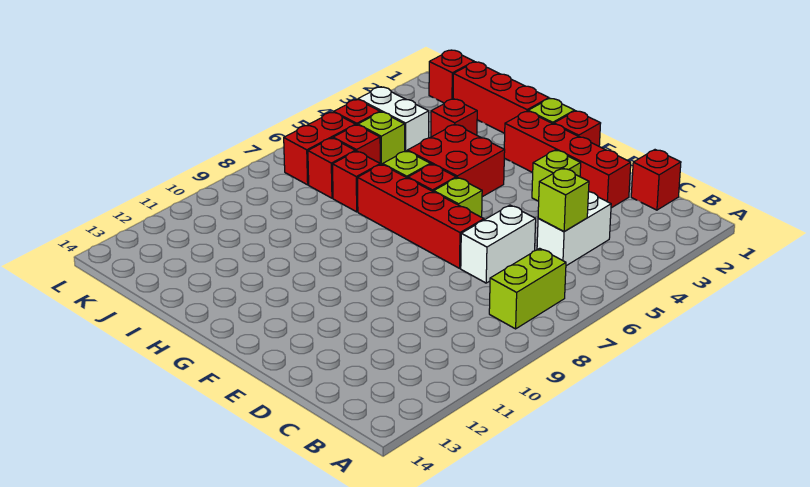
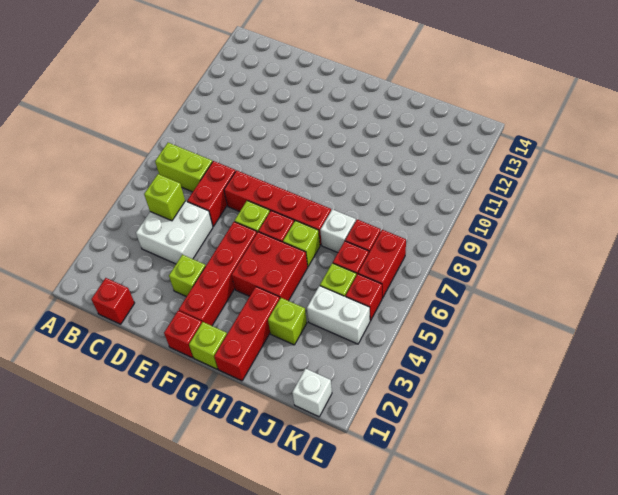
lime 1x2 brick [489,248,566,329] -> lime 1x2 brick turned to [155,143,212,192]
white 1x2 brick [537,192,611,266] -> white 2x2 brick [136,201,213,264]
red 1x4 brick [504,111,631,208] -> red 1x4 brick turned to [179,222,257,326]
white 1x2 brick [461,205,536,283] -> red 1x2 brick [187,161,236,226]
red 1x3 brick [453,62,549,133] -> red 1x3 brick turned to [214,287,280,381]
red 1x1 brick [431,99,477,137] -> lime 1x1 brick [268,298,307,345]
red 1x1 brick [333,151,380,212] -> white 1x1 brick [320,209,356,253]
red 1x1 brick [429,50,474,103] -> white 1x1 brick [292,369,332,417]

